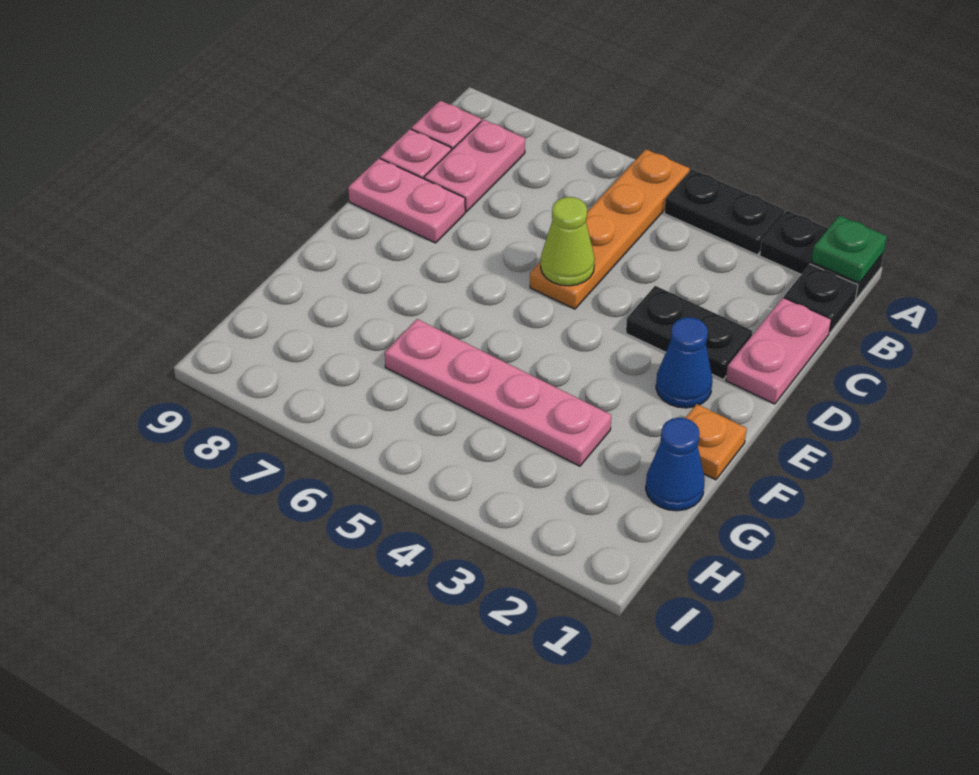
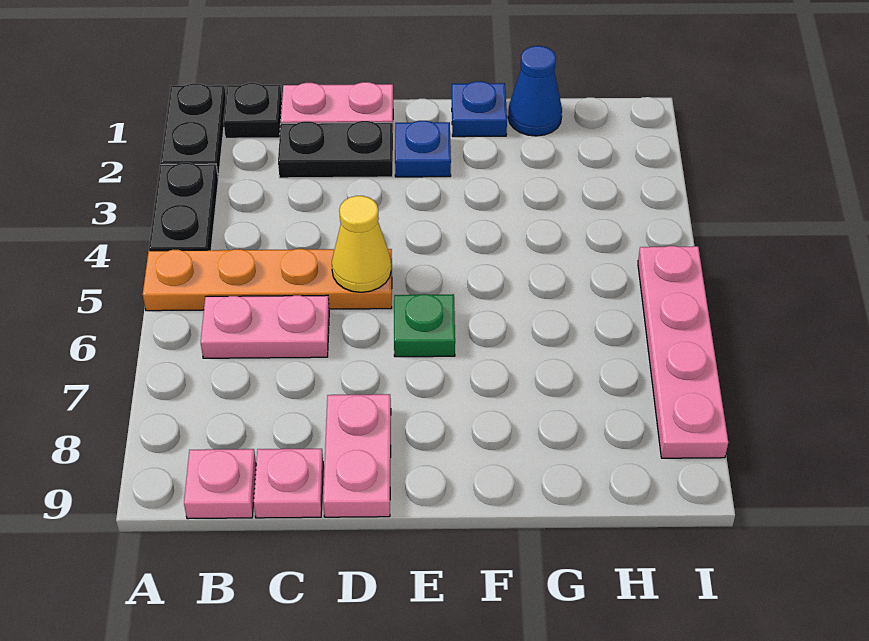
green 1x1 plate [811,216,887,283] -> green 1x1 plate moved to [394,294,455,357]
pink 1x2 plate [424,120,525,212] -> pink 1x2 plate moved to [201,295,329,358]
black 1x2 plate [626,286,752,379] -> black 1x2 plate turned to [278,121,393,178]
lime 1x1 cone [541,197,595,286] -> yellow 1x1 cone [332,196,391,292]
blue 1x1 cone [656,317,712,408] -> blue 1x1 plate [395,121,451,177]
orange 1x1 plate [685,404,747,480] -> blue 1x1 plate [452,81,507,137]
pink 1x4 plate [385,319,611,466] -> pink 1x4 plate moved to [638,246,728,458]

